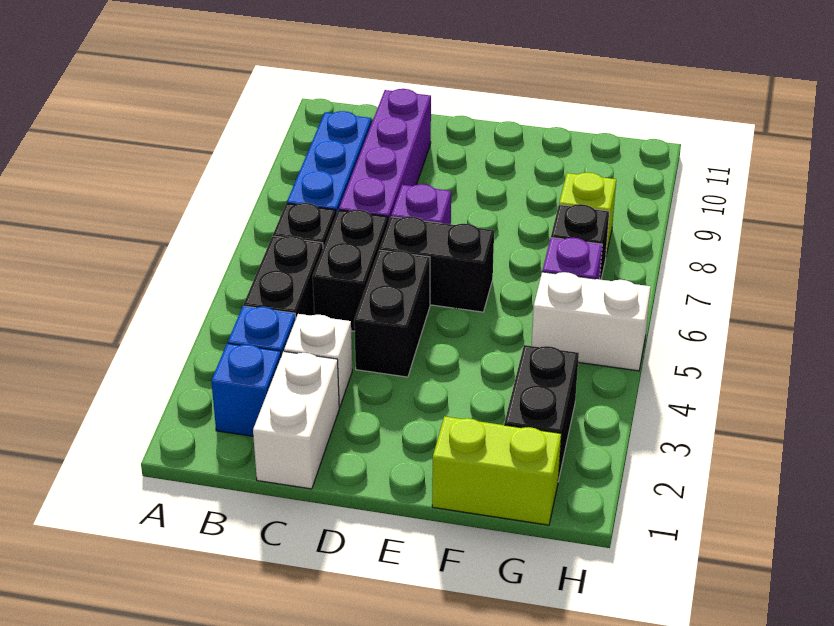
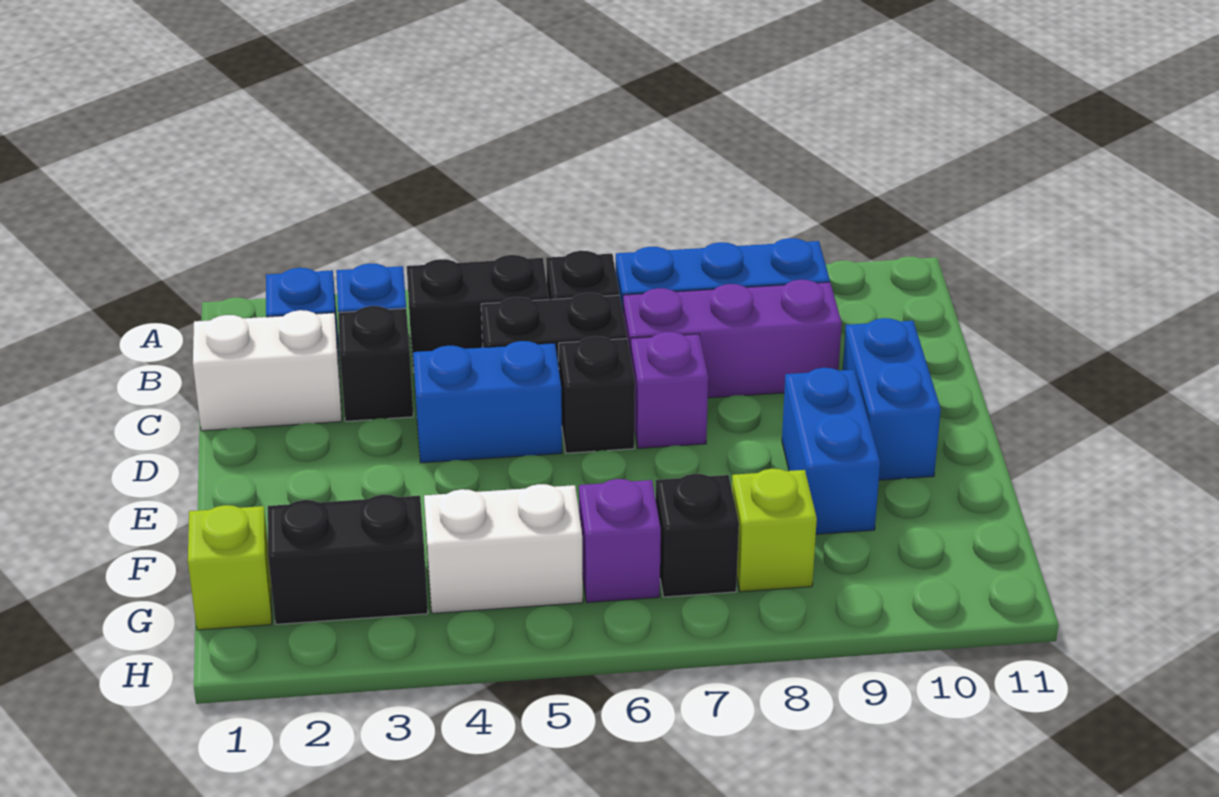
white 1x1 brick [284,314,352,407] -> black 1x1 brick [338,306,413,421]
purple 1x4 brick [339,89,431,223] -> purple 1x3 brick [623,280,842,398]
black 1x2 brick [354,250,430,377] -> blue 1x2 brick [413,341,562,463]
black 1x2 brick [379,217,494,312] -> black 1x1 brick [559,336,635,453]
none -> blue 1x2 brick [843,318,941,480]
none -> blue 1x2 brick [782,368,880,534]
lime 1x2 brick [432,416,561,525] -> lime 1x1 brick [188,505,272,630]
white 1x2 brick [532,272,651,371] -> white 1x2 brick turned to [424,484,583,613]

